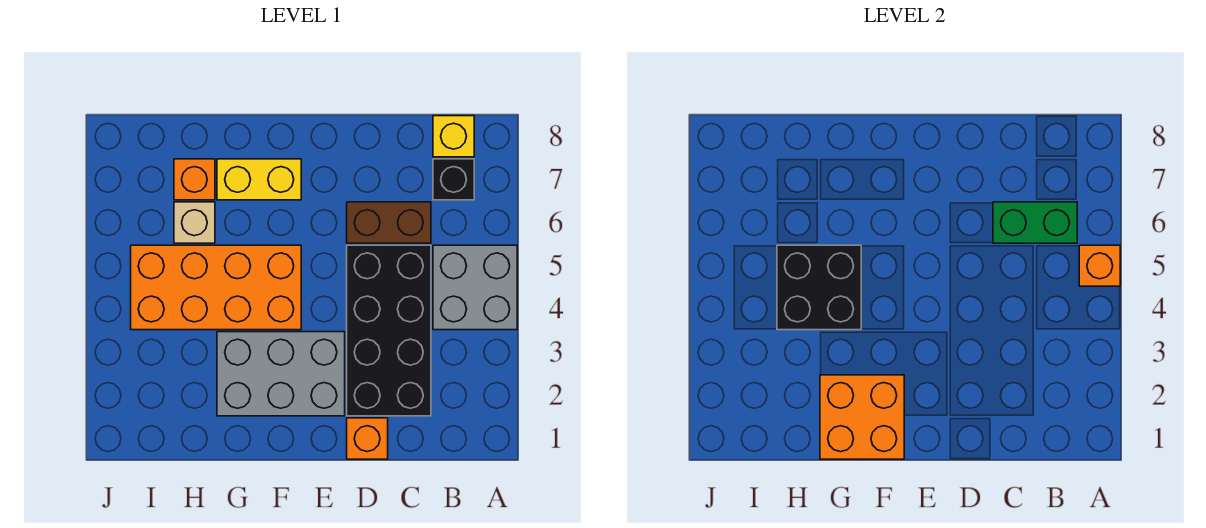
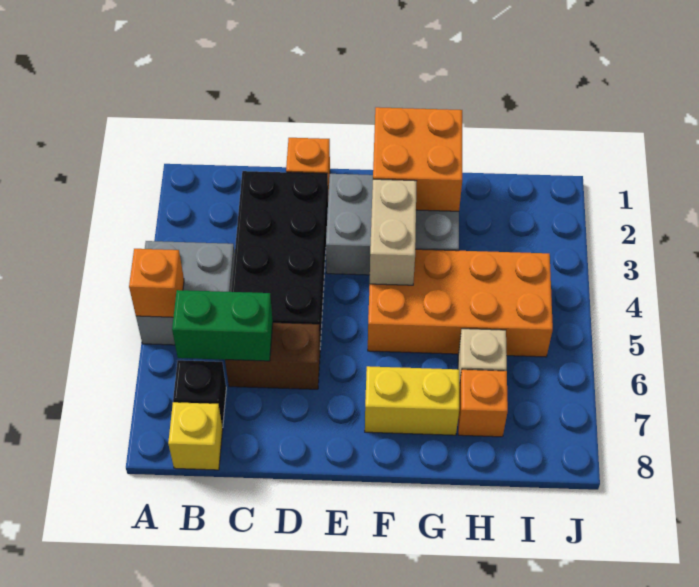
none -> tan 1x2 brick [370,179,417,285]
black 2x2 brick [777,245,861,330] -> none

